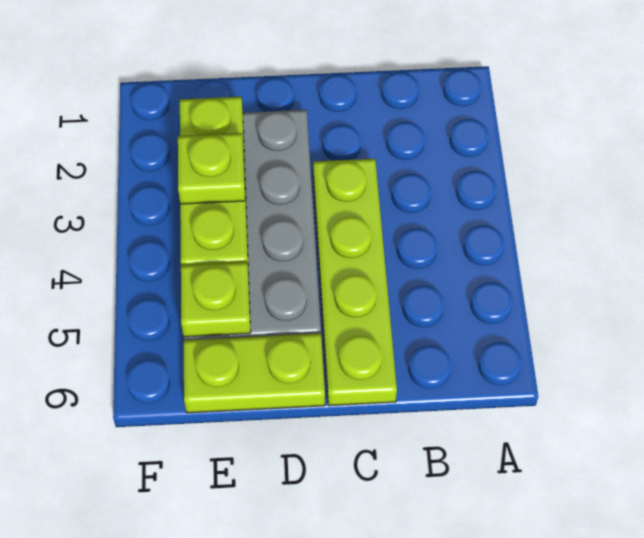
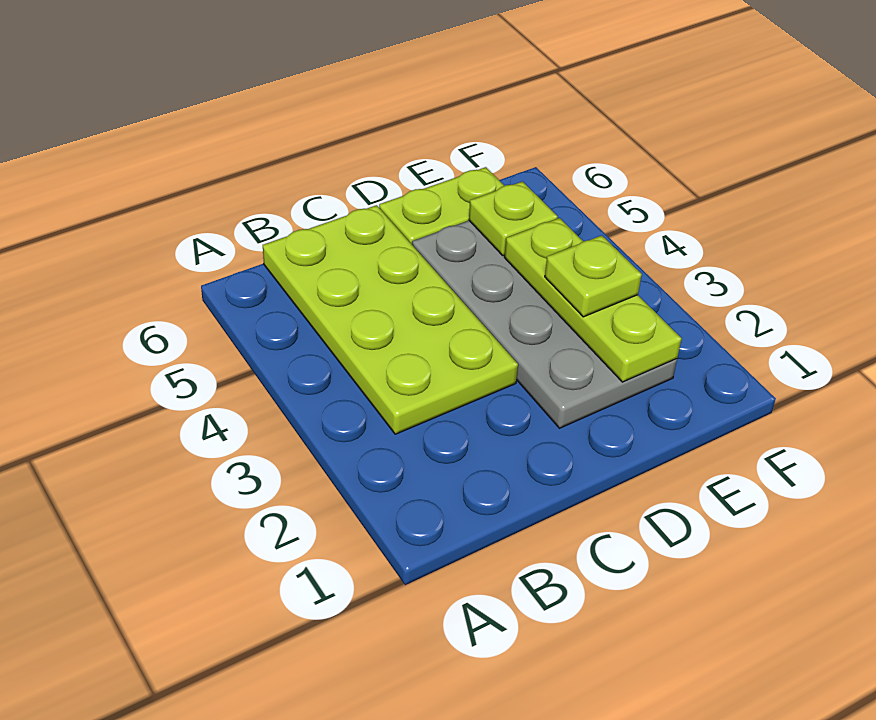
lime 1x4 plate [313,159,397,406] -> lime 2x4 plate [263,205,518,434]

